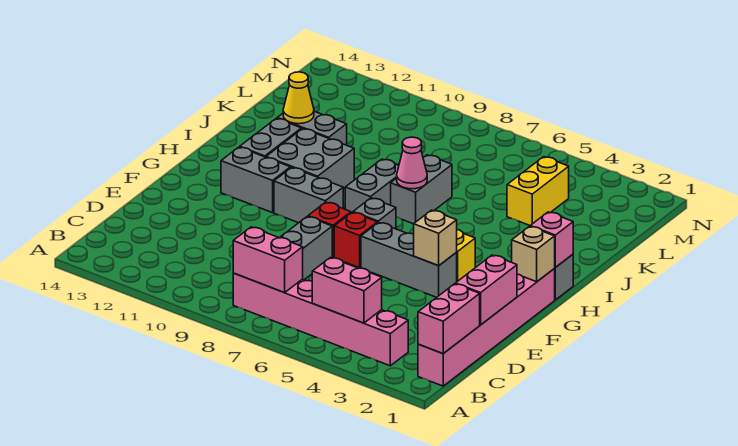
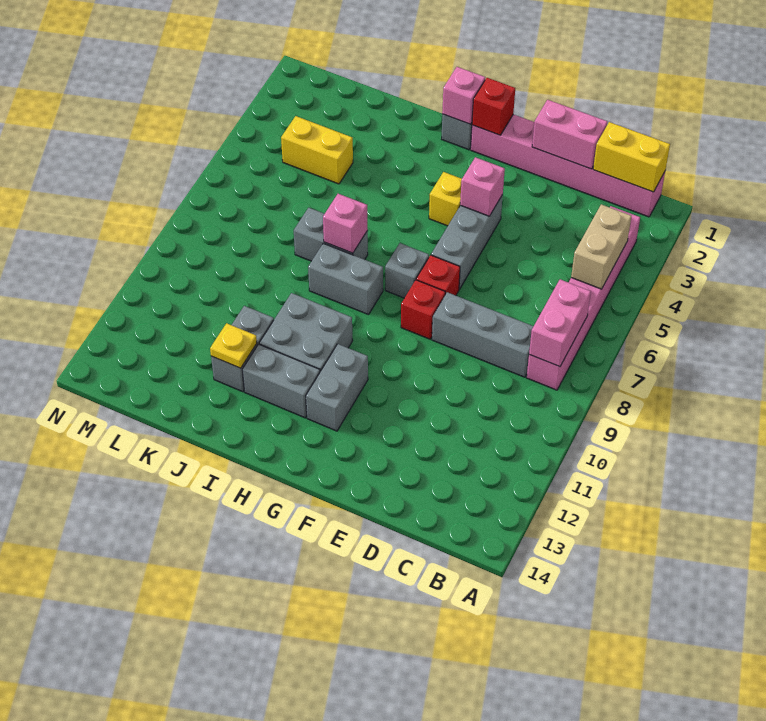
pink 1x2 brick [418,284,480,354] -> yellow 1x2 brick [593,122,670,192]
pink 1x2 brick [312,258,382,323] -> tan 1x2 brick [571,204,631,289]
tan 1x1 brick [414,210,457,266] -> pink 1x1 brick [460,157,505,216]
tan 1x1 brick [512,226,555,282] -> red 1x1 brick [472,78,515,135]
grey 1x2 brick [274,167,343,223] -> none
pink 1x1 cone [397,137,427,189] -> pink 1x1 brick [323,194,368,253]
yellow 1x1 cone [283,72,314,124] -> yellow 1x1 plate [210,323,257,368]

